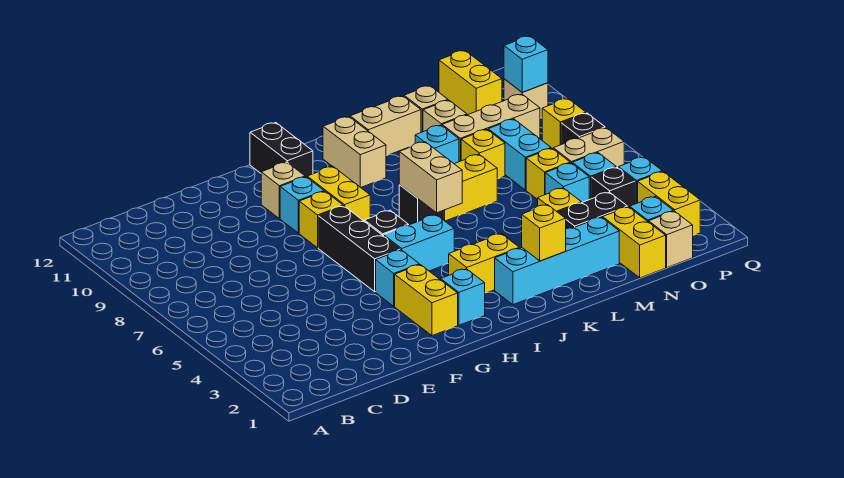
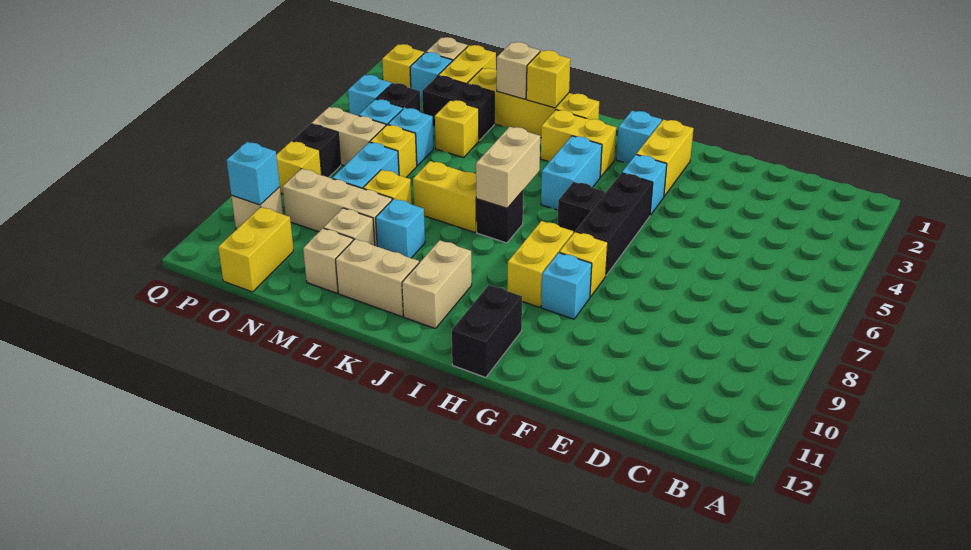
tan 1x1 brick [261,162,305,219] -> tan 1x1 brick moved to [497,42,540,99]
cyan 1x2 brick [384,215,454,271] -> cyan 1x2 brick turned to [541,136,602,210]
cyan 1x4 brick [495,217,619,305] -> yellow 1x4 brick [467,68,599,138]
yellow 1x2 brick [638,172,700,235] -> yellow 1x1 brick [382,44,424,88]

